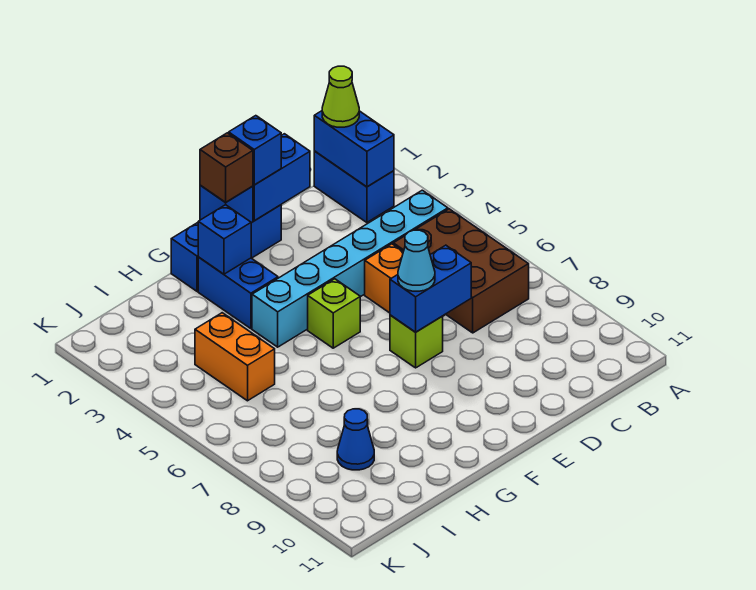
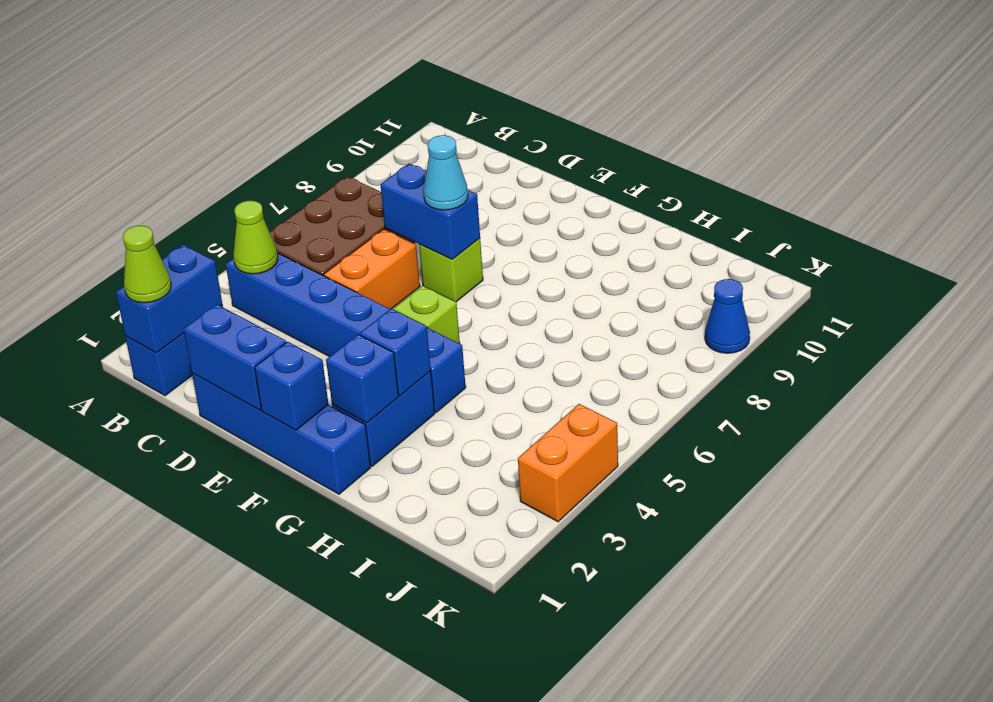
cyan 1x6 brick [252,190,448,347] -> blue 1x6 brick [226,253,466,412]
none -> lime 1x1 cone [234,201,278,274]
blue 1x3 brick [171,205,281,291] -> blue 1x4 brick [192,373,371,494]
blue 1x1 brick [229,116,281,185] -> blue 1x1 brick moved to [360,309,431,396]
brown 1x1 brick [200,133,253,202] -> none
orange 1x2 brick [195,313,275,401] -> orange 1x2 brick moved to [518,404,618,522]
blue 1x1 cone [337,409,374,470] -> blue 1x1 cone moved to [705,279,750,353]

